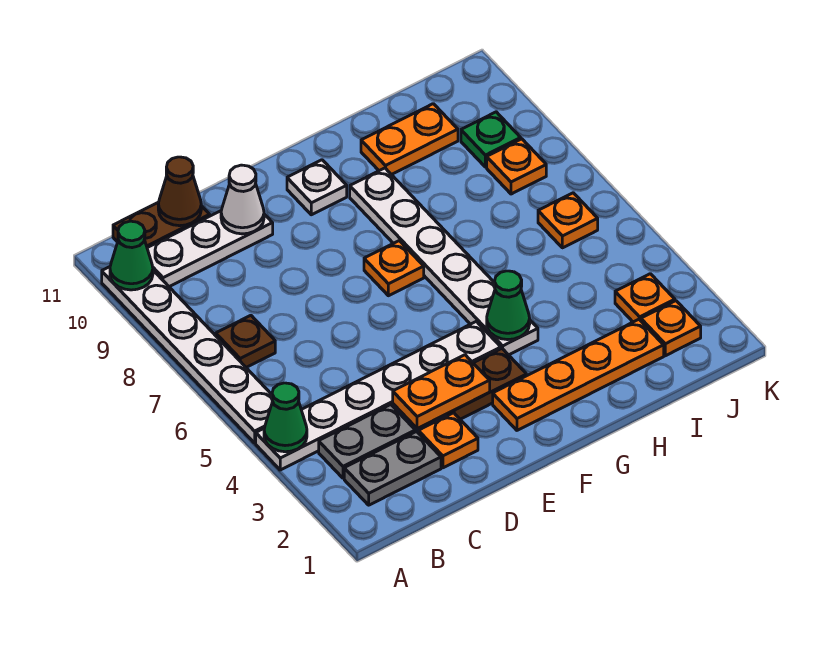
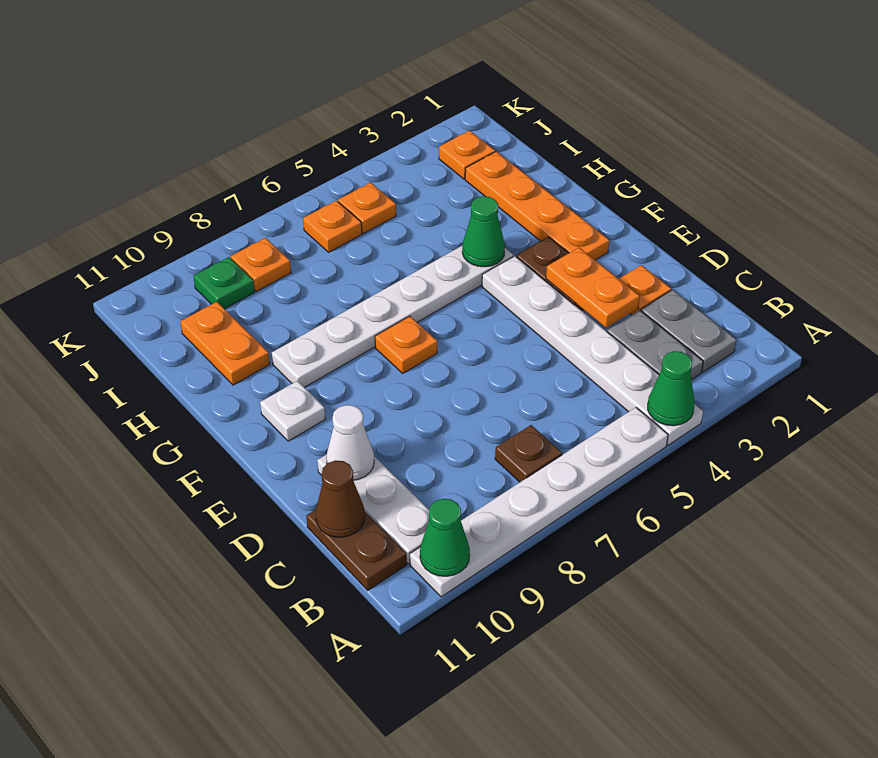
orange 1x1 plate [615,274,675,322] -> orange 1x1 plate moved to [338,182,396,233]

